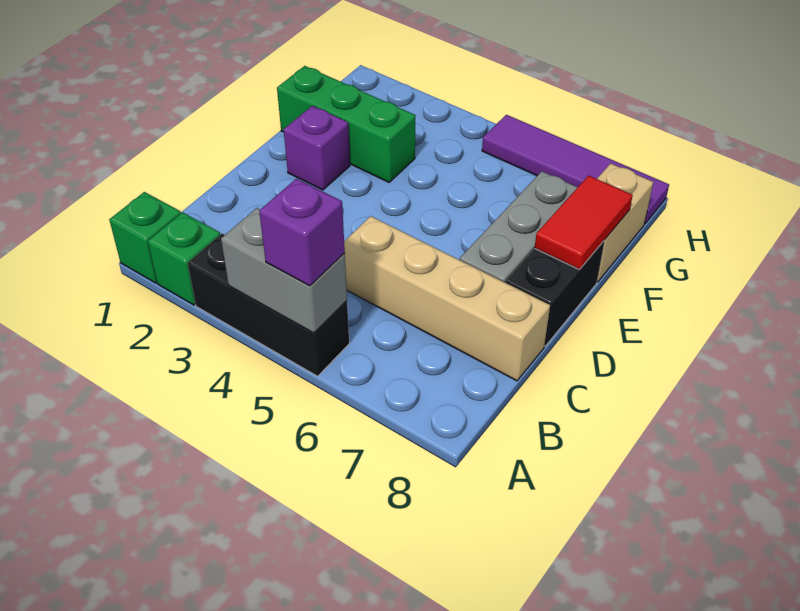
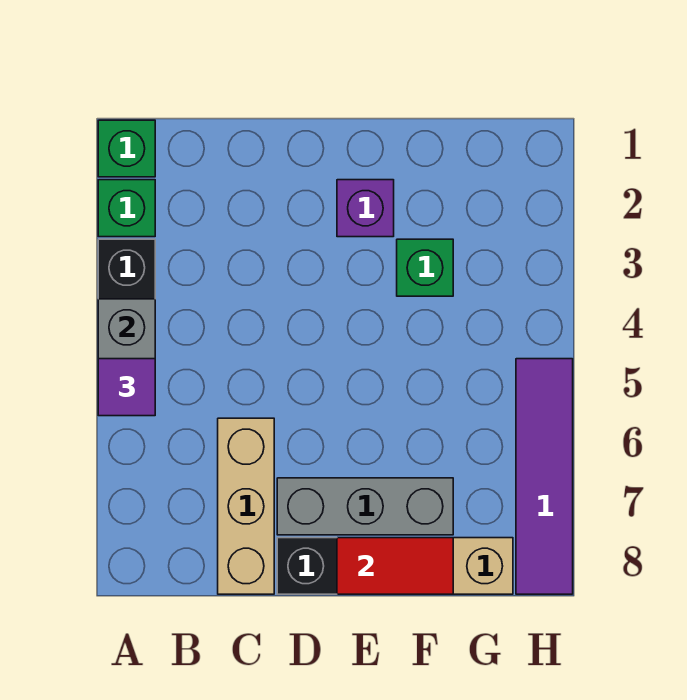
purple 1x1 brick [259,179,345,286] -> purple 1x1 tile [98,359,155,416]
tan 1x4 brick [344,216,550,381] -> tan 1x3 brick [218,418,274,594]
green 1x3 brick [277,66,416,182] -> green 1x1 brick [397,239,453,296]

